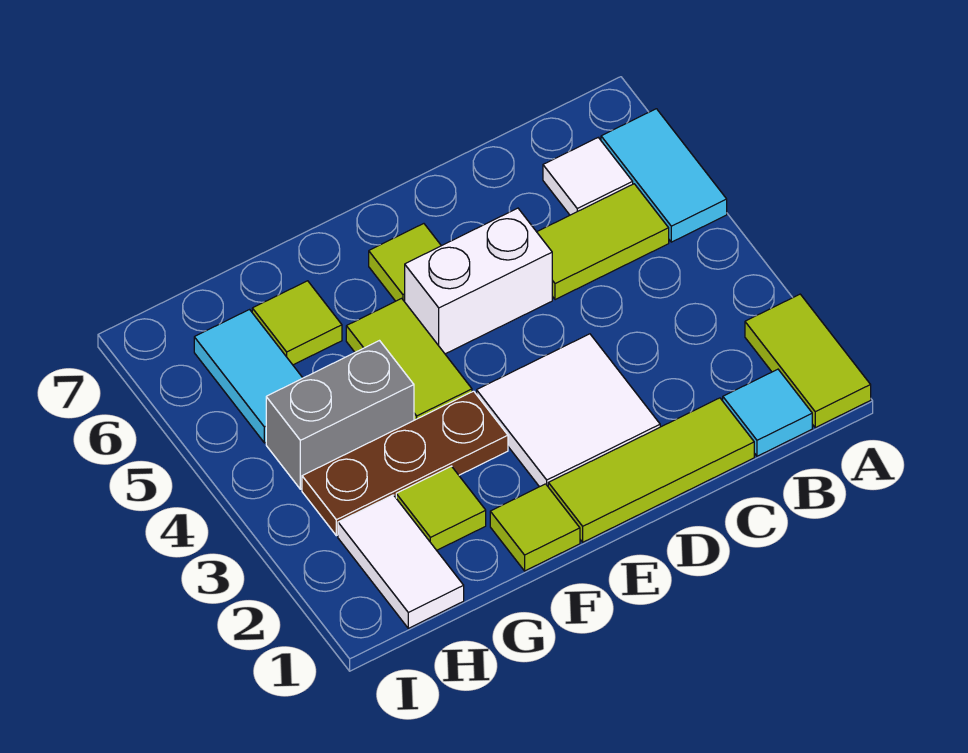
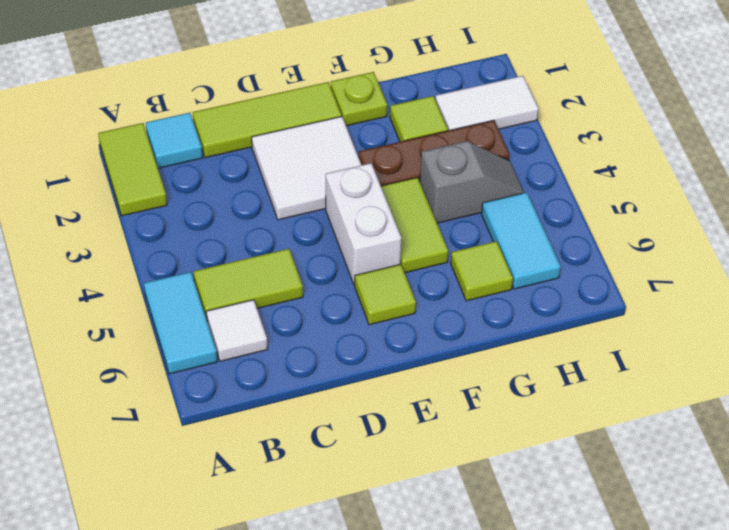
white 1x2 brick [405,208,552,354] -> white 1x2 brick turned to [326,163,401,285]
lime 1x1 tile [490,484,580,571] -> lime 1x1 plate [331,72,387,126]
grey 1x2 brick [266,341,414,489] -> grey 1x2 slope [420,141,524,223]
white 1x2 tile [338,495,464,628] -> white 1x2 tile turned to [435,76,539,131]

